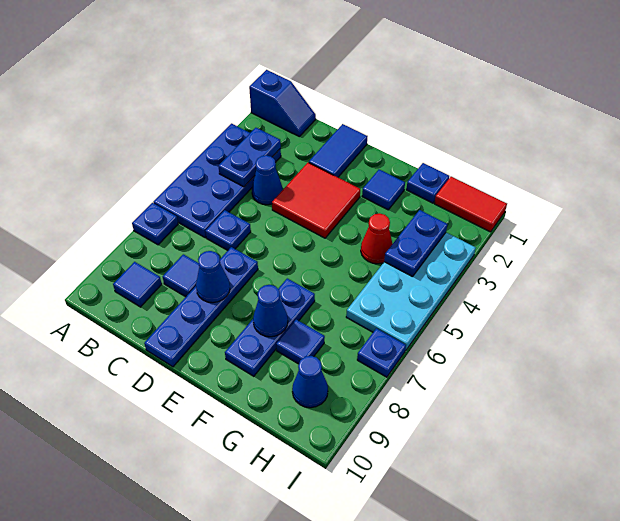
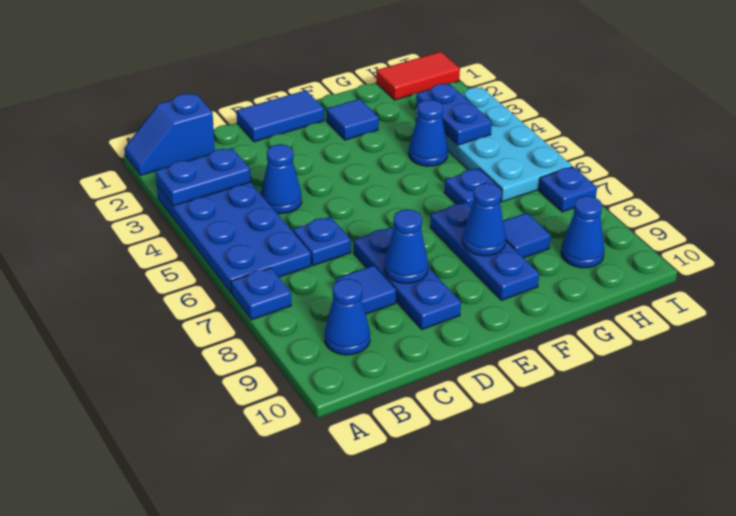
blue 1x2 slope [249,70,316,136] -> blue 1x2 slope turned to [124,94,215,176]
blue 1x2 plate [219,128,281,187] -> blue 1x2 plate turned to [156,148,251,206]
blue 1x1 tile [113,262,162,307] -> blue 1x1 cone [325,279,370,355]
blue 1x2 tile [309,124,368,177] -> blue 1x2 tile turned to [236,90,324,142]
red 2x2 tile [272,162,360,238] -> none
blue 1x4 plate [144,247,258,367] -> blue 1x3 plate [354,228,461,330]
blue 1x1 plate [406,163,449,203] -> blue 1x1 plate moved to [444,168,502,207]
red 1x1 cone [361,213,392,264] -> blue 1x1 cone [409,100,448,166]

